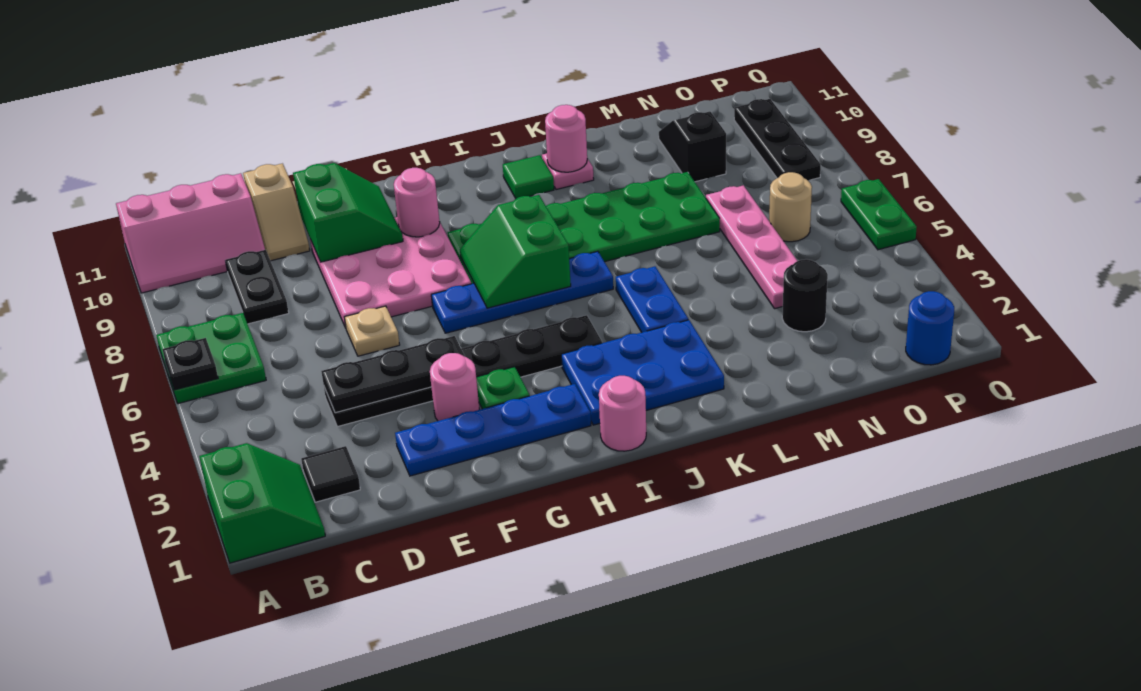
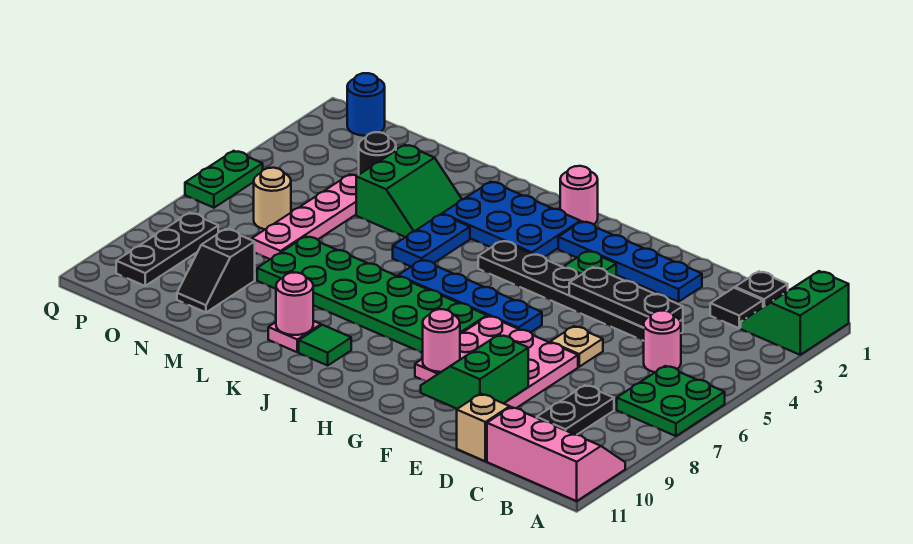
black 1x1 plate [162,338,218,390] -> black 1x1 plate moved to [735,272,788,307]
pink 1x1 round brick [430,353,479,421] -> pink 1x1 round brick moved to [644,311,681,372]
green 2x2 slope [460,195,571,308] -> green 2x2 slope moved to [356,145,462,237]

